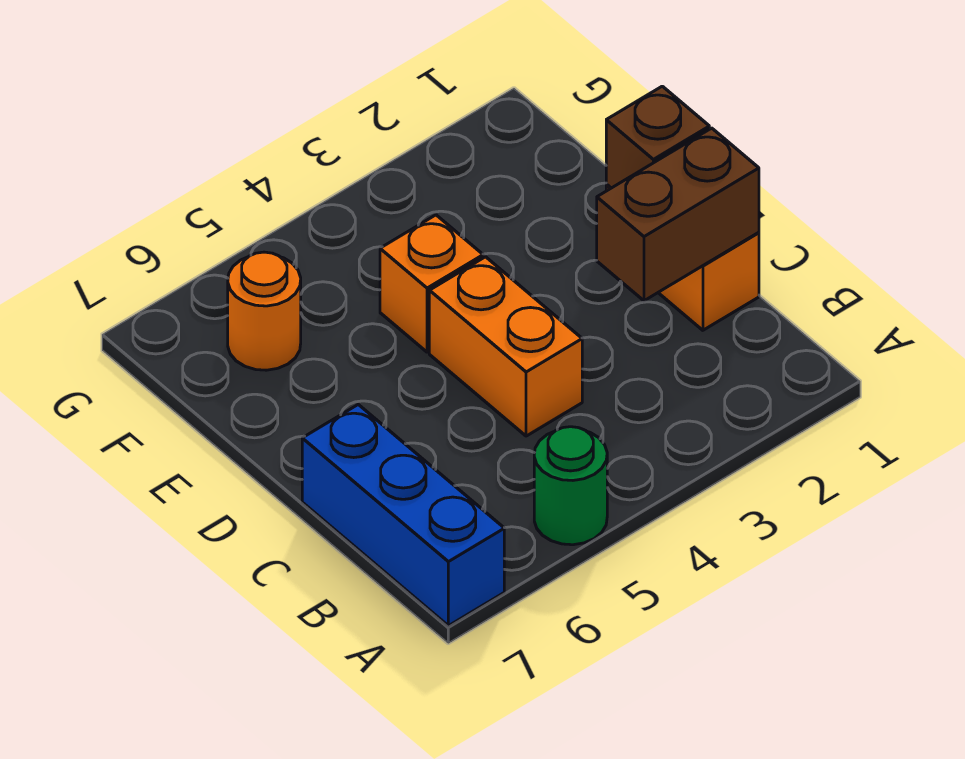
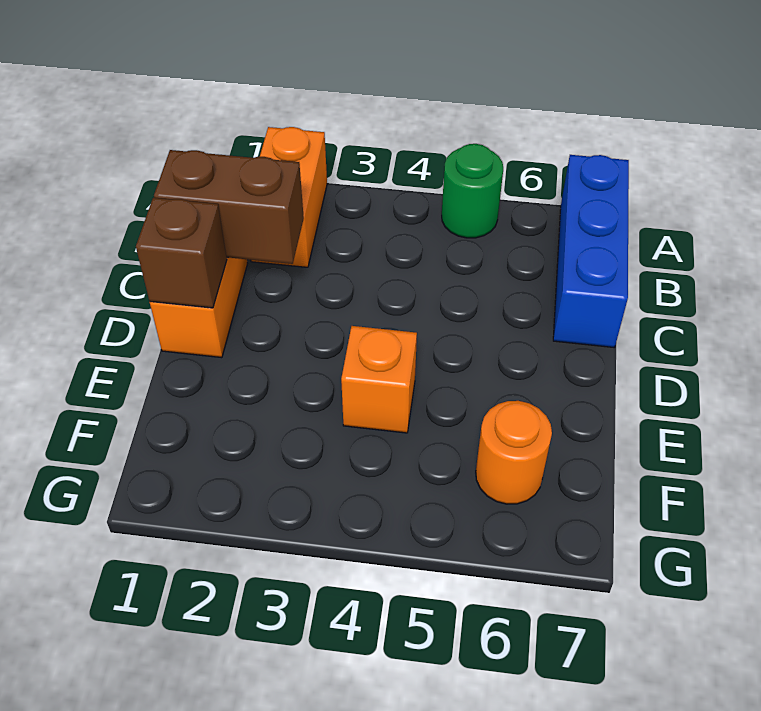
orange 1x2 brick [429,257,582,436] -> orange 1x2 brick moved to [251,127,327,267]

